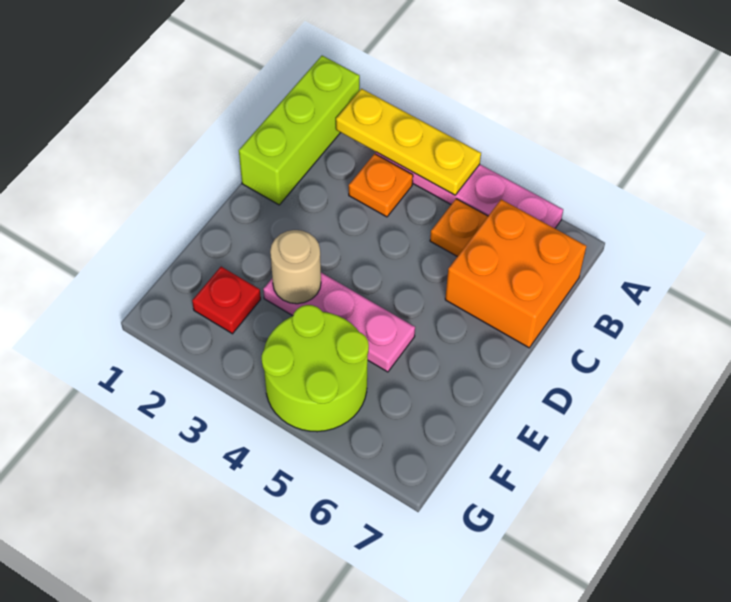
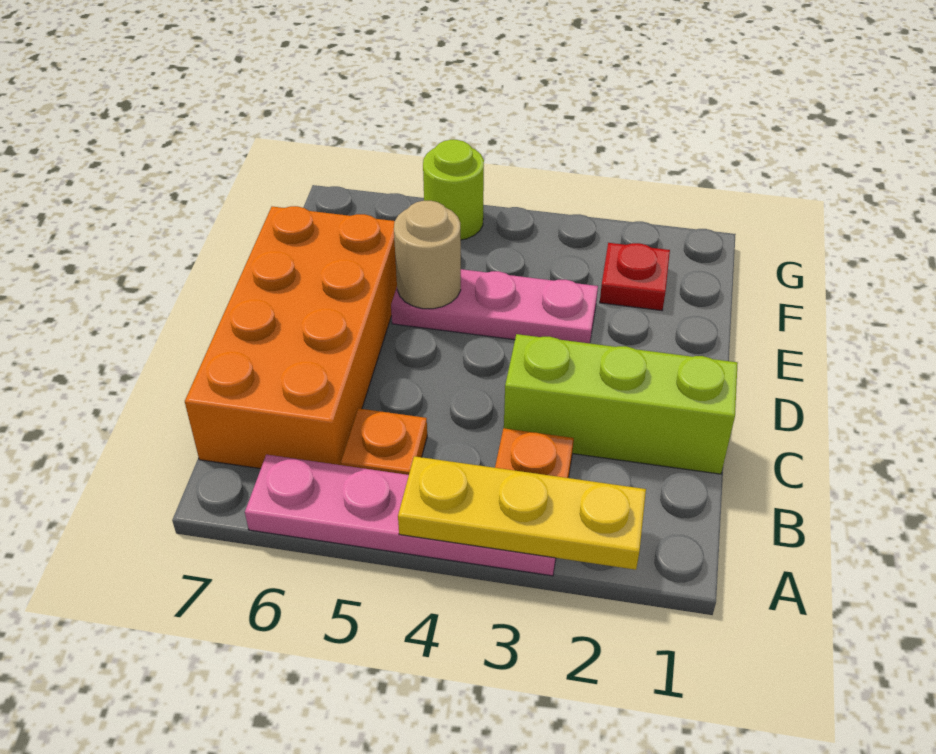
lime 1x3 brick [239,56,360,205] -> lime 1x3 brick turned to [504,334,738,474]
orange 2x2 brick [445,199,586,348] -> orange 2x4 brick [185,206,397,469]
tan 1x1 round brick [270,230,321,304] -> tan 1x1 round brick moved to [394,201,461,309]
lime 2x2 round brick [262,305,369,432] -> lime 1x1 round brick [423,140,484,240]

